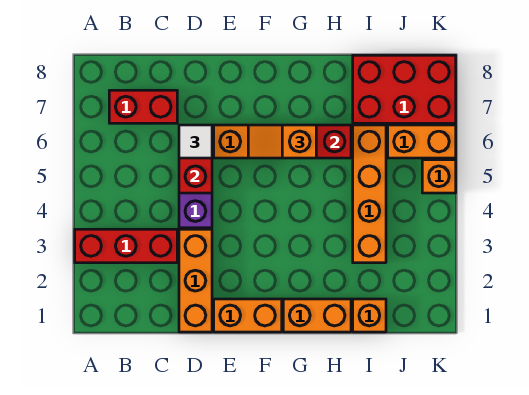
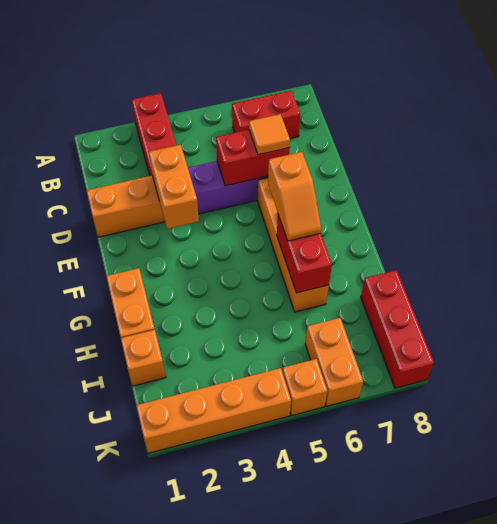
red 1x2 brick [109,90,177,123] -> red 1x2 brick turned to [232,91,300,139]
white 1x1 tile [179,125,212,158] -> orange 1x1 tile [249,114,290,155]
orange 1x2 brick [214,299,282,332] -> orange 1x2 brick moved to [149,145,199,229]
orange 1x2 slope [248,125,316,158] -> orange 1x2 slope turned to [268,152,321,241]
orange 1x4 brick [353,125,386,263] -> orange 1x4 brick moved to [136,368,291,453]
red 2x3 brick [353,55,456,123] -> red 1x3 brick [361,270,434,388]

